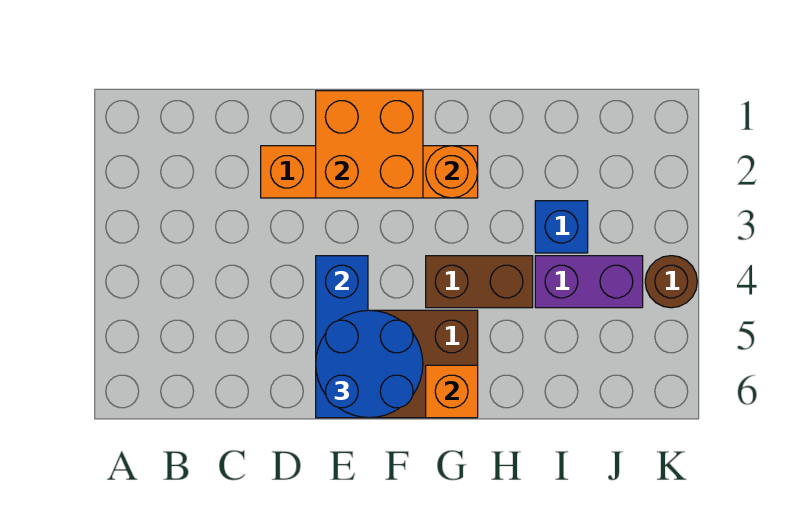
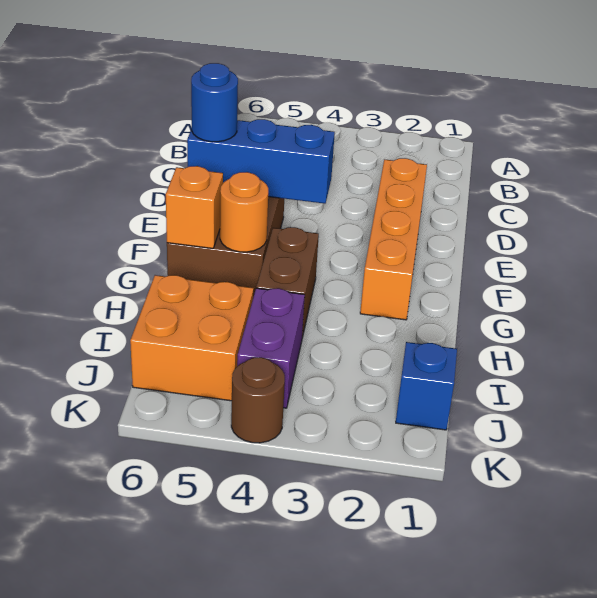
orange 2x2 brick [316,91,423,198] -> orange 2x2 brick moved to [130,275,254,401]
blue 2x2 round brick [316,310,423,418] -> blue 1x1 round brick [191,63,238,142]
orange 1x1 round brick [426,146,478,198] -> orange 1x1 round brick moved to [220,172,268,252]
blue 1x1 brick [535,201,588,253] -> blue 1x1 brick moved to [396,342,457,430]

